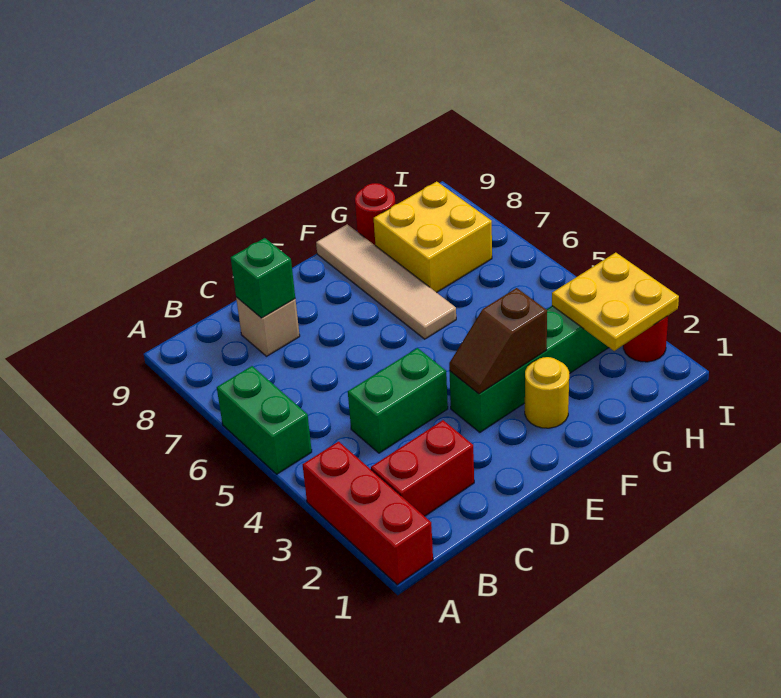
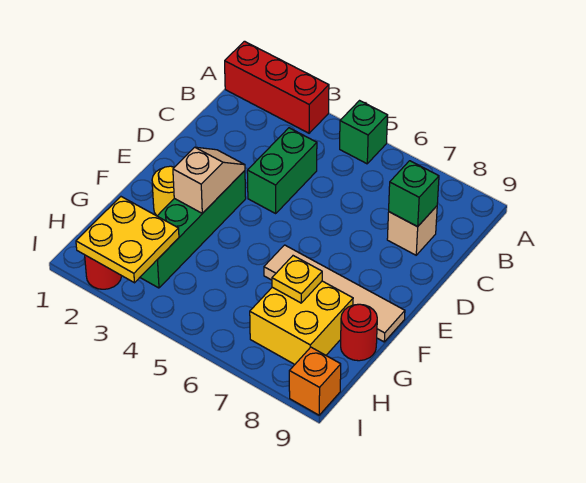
green 1x2 brick [217,366,312,474] -> green 1x1 brick [340,101,388,164]
red 1x2 brick [371,420,474,516] -> none
brown 1x2 slope [449,288,547,394] -> tan 1x2 slope [173,147,245,213]
none -> yellow 1x1 plate [272,256,322,303]
none -> orange 1x1 brick [289,347,341,415]

